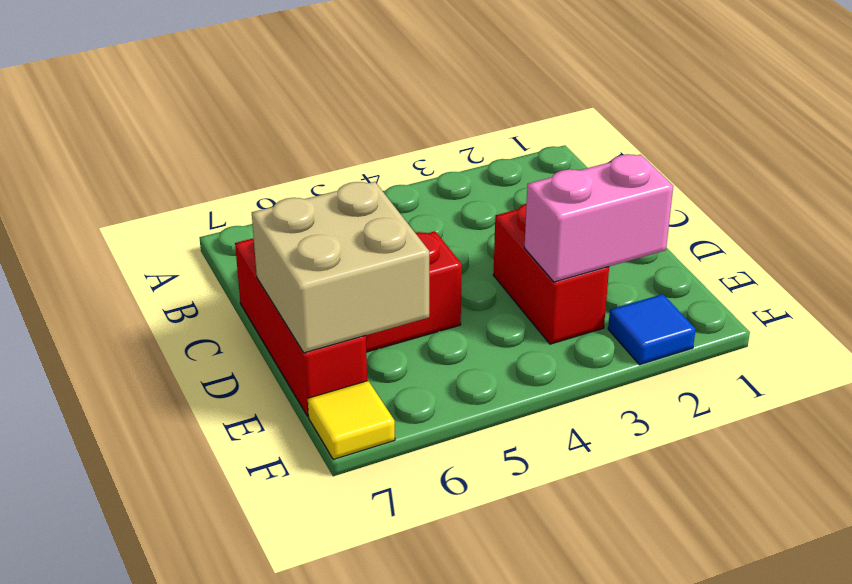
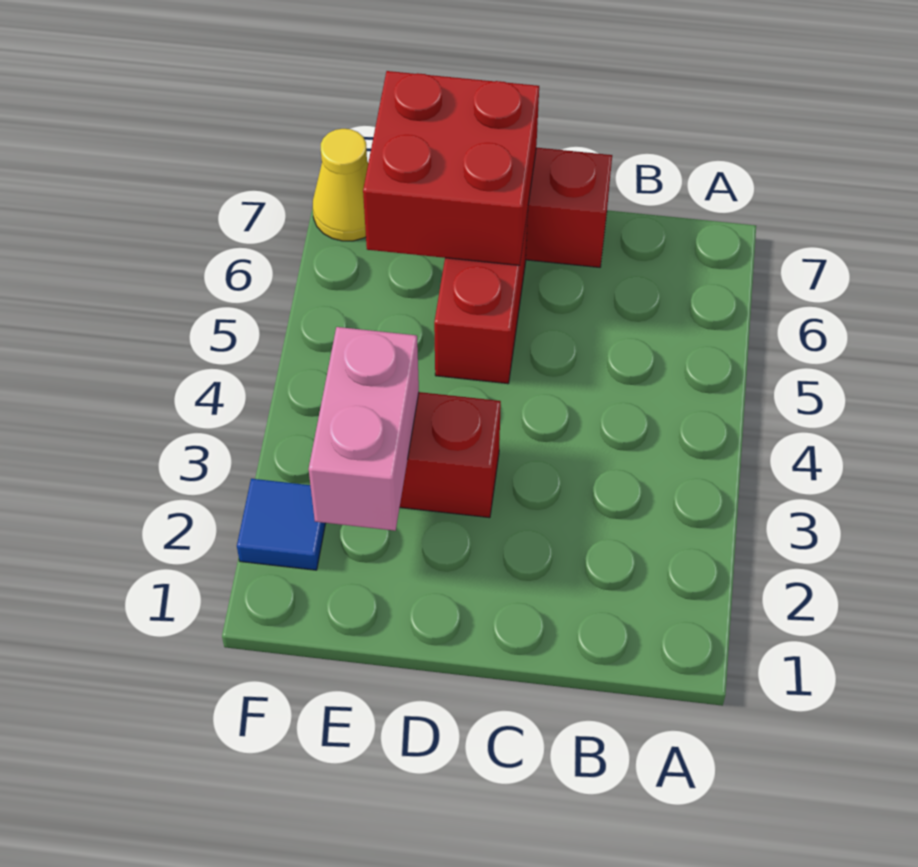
tan 2x2 brick [252,182,429,353] -> red 2x2 brick [363,71,539,265]
yellow 1x1 tile [308,381,395,460] -> yellow 1x1 cone [313,129,368,241]

